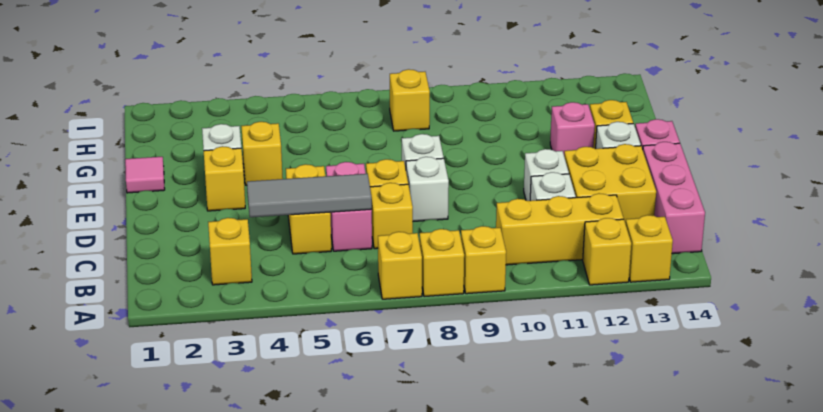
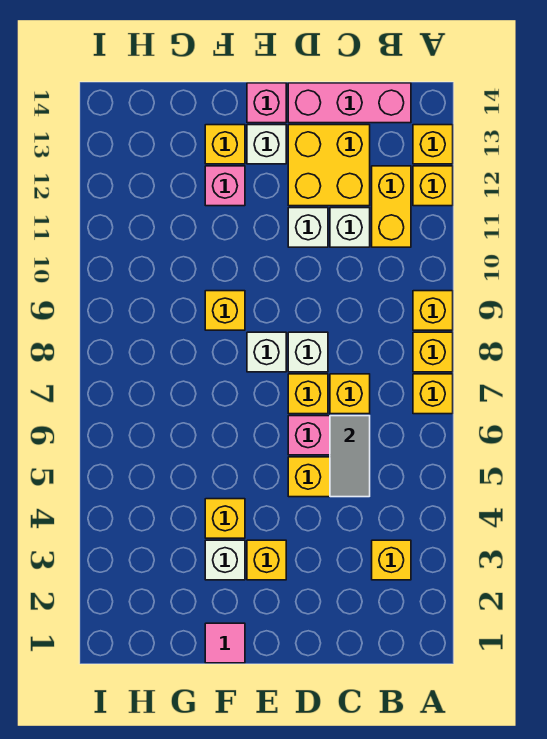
yellow 1x3 brick [496,193,624,265] -> yellow 1x2 brick [372,166,411,247]
grey 1x3 tile [247,174,372,217] -> grey 1x2 tile [330,416,370,497]
yellow 1x1 brick [390,69,430,131] -> yellow 1x1 brick moved to [205,291,245,330]

